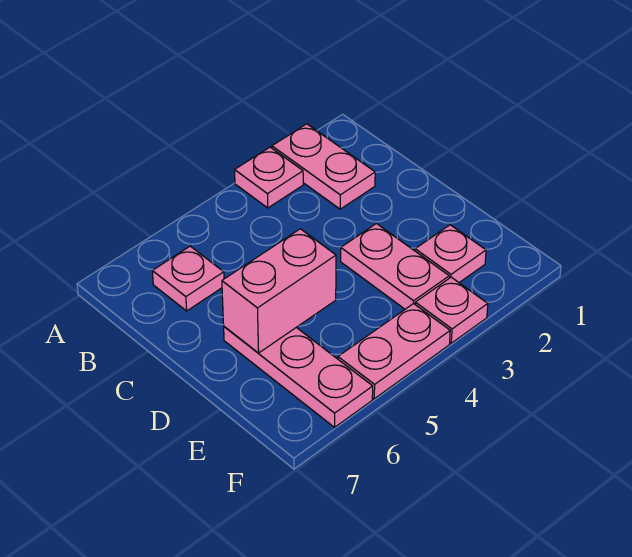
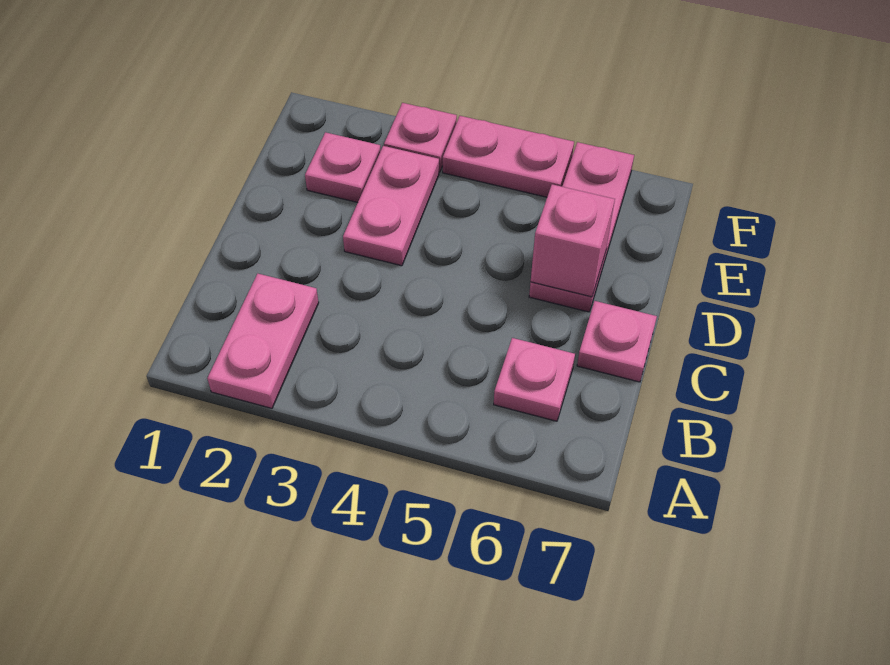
pink 1x1 plate [235,147,303,208] -> pink 1x1 plate moved to [577,301,657,382]
pink 1x2 brick [222,229,336,353] -> pink 1x1 brick [531,184,615,297]

